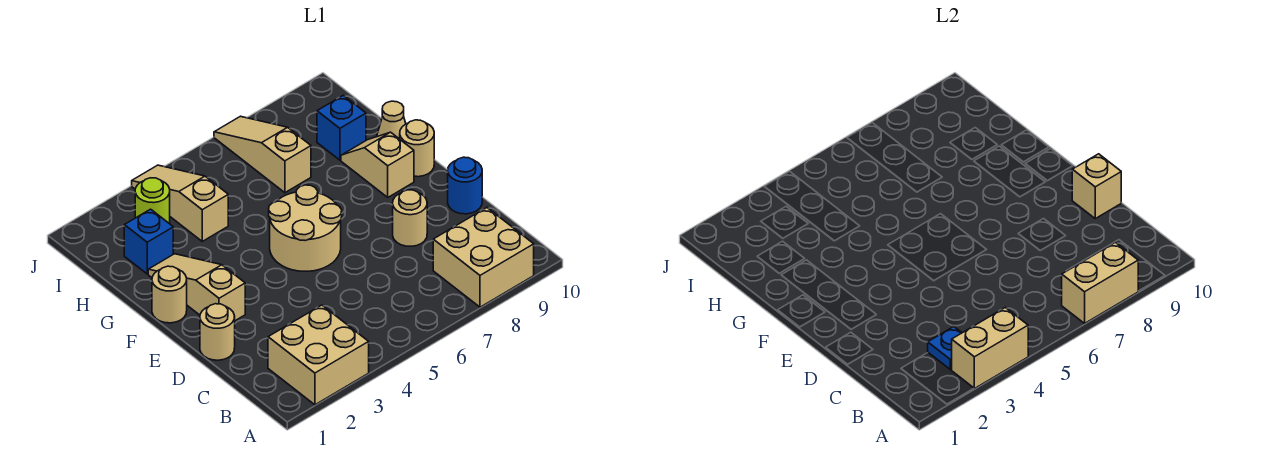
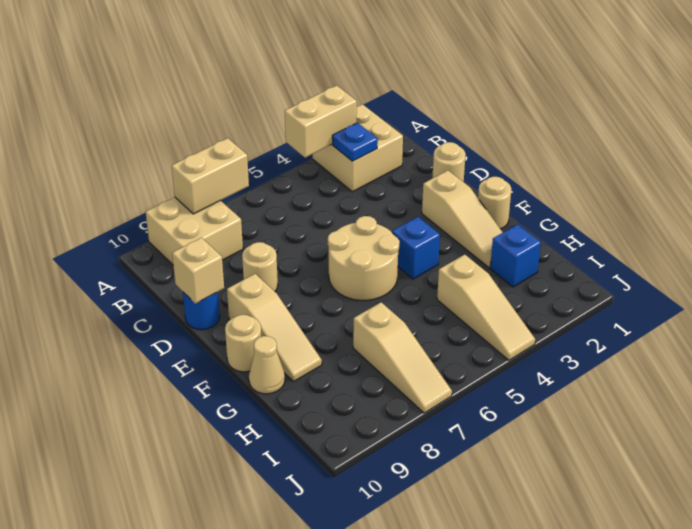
tan 1x2 slope [341,132,414,197] -> tan 1x3 slope [227,274,322,381]
blue 1x1 brick [317,95,366,160] -> blue 1x1 brick moved to [392,217,440,279]
lime 1x1 round brick [135,178,170,224] -> none

